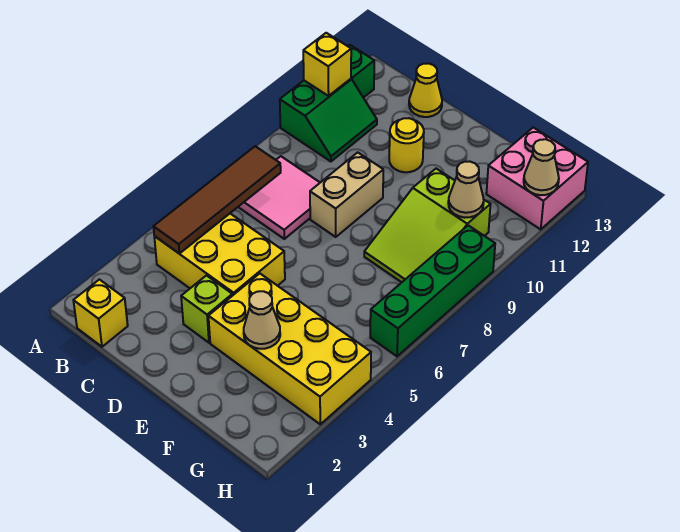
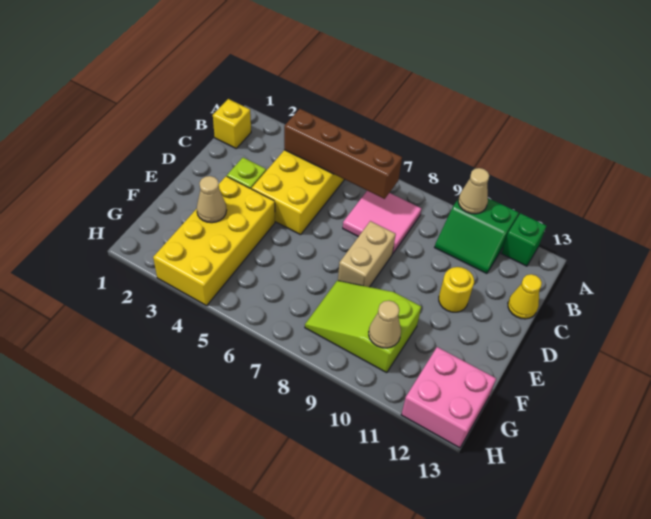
yellow 1x1 brick [303,33,351,96] -> none
brown 1x4 tile [153,146,281,254] -> brown 1x4 brick [284,109,402,199]
tan 1x2 brick [310,152,383,237] -> tan 1x2 brick turned to [338,221,396,287]
green 1x4 brick [370,225,495,356] -> none
tan 1x1 cone [524,139,559,195] -> tan 1x1 cone moved to [458,168,489,214]

